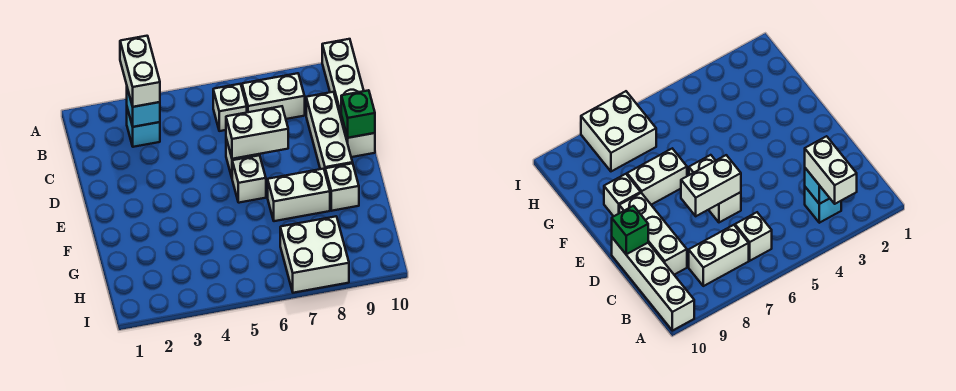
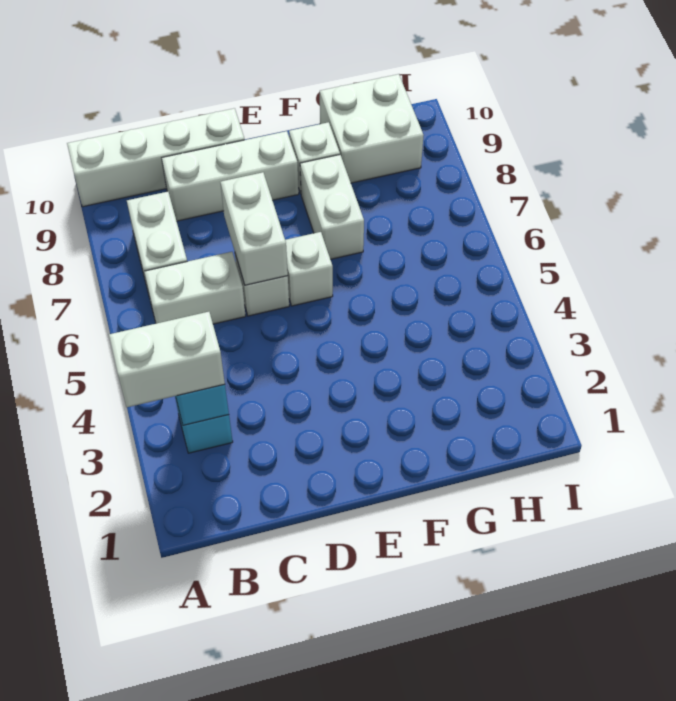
white 1x1 brick [213,84,247,131] -> white 1x2 brick [144,252,246,324]
green 1x1 brick [341,90,375,138] -> none
white 2x2 brick [280,216,349,293] -> white 2x2 brick moved to [320,74,424,183]

